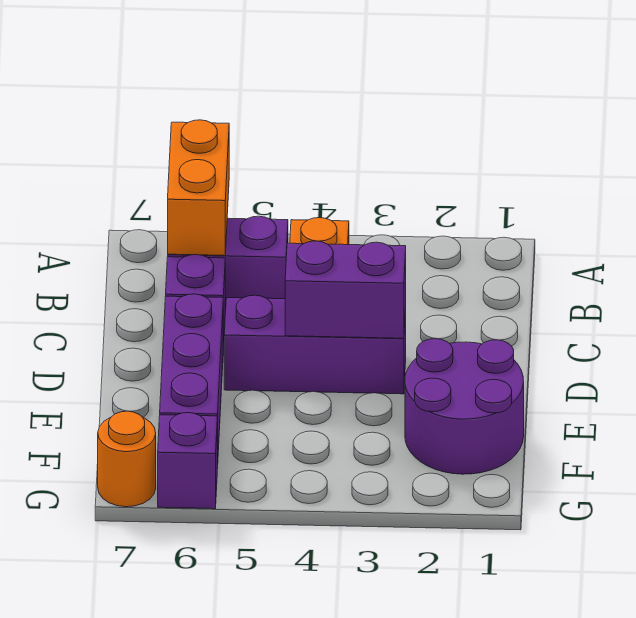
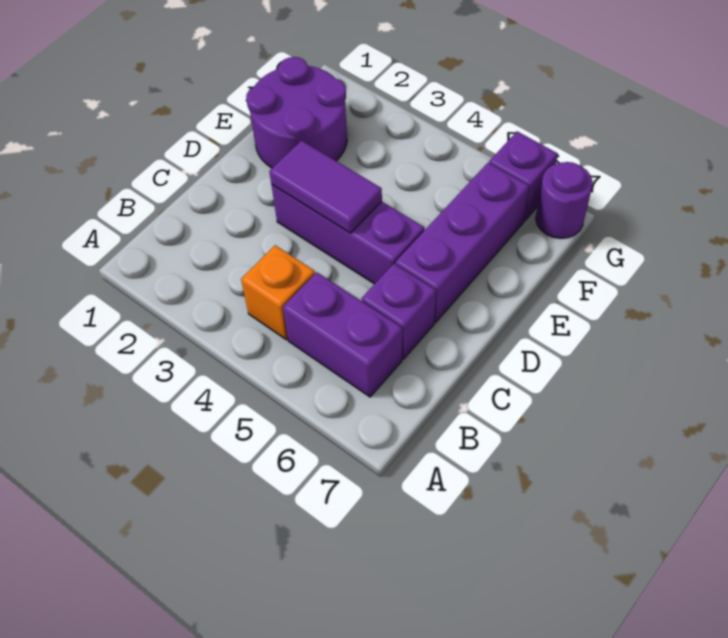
orange 1x2 brick [168,120,229,256] -> none
purple 1x2 brick [285,241,406,338] -> purple 1x2 tile [269,141,382,233]
orange 1x1 round brick [98,411,156,507] -> purple 1x1 round brick [536,162,593,238]

